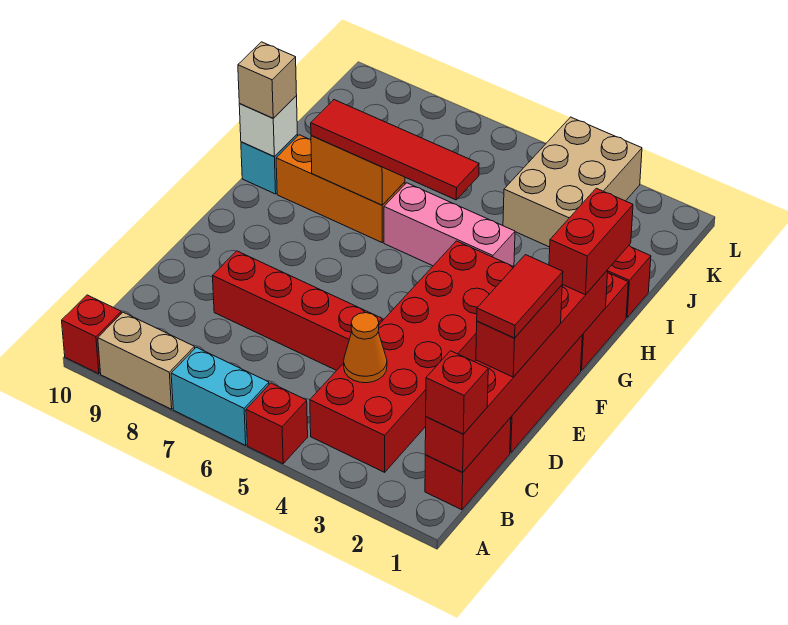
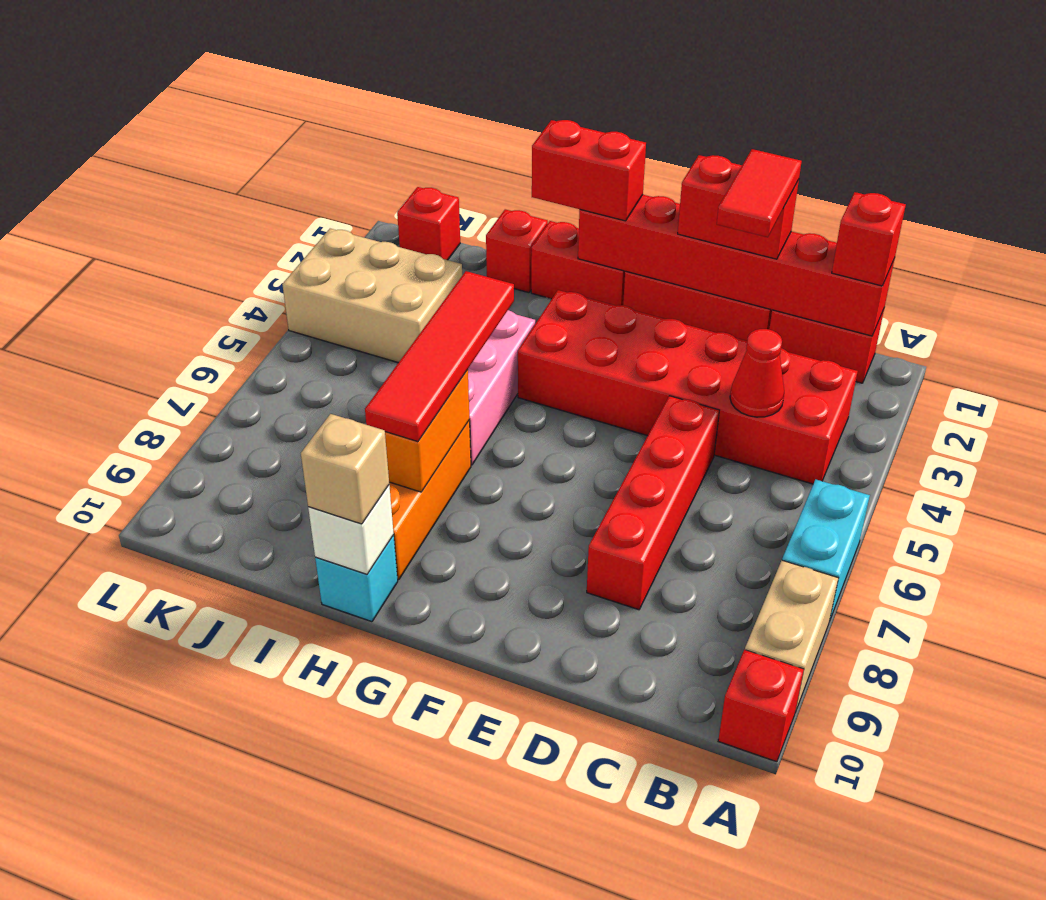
red 1x1 brick [246,383,308,464] -> red 1x1 brick moved to [397,187,460,260]
orange 1x1 cone [344,313,387,383] -> red 1x1 cone [730,329,784,417]
red 1x2 tile [477,255,563,338] -> red 1x2 tile turned to [717,149,802,237]

